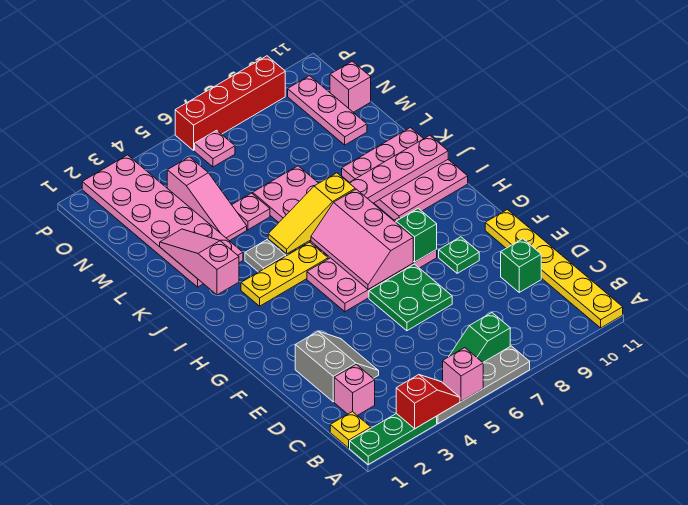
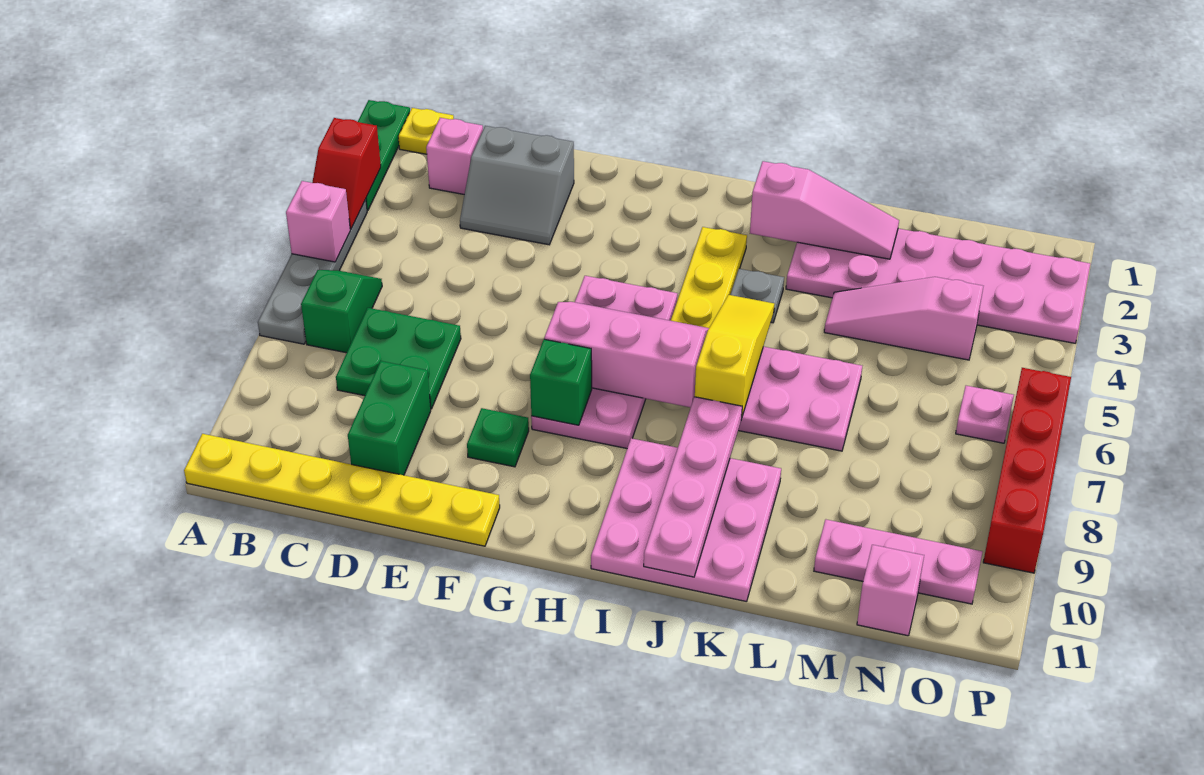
green 1x1 brick [501,239,541,292] -> green 1x2 brick [348,361,431,475]
green 2x2 plate [369,264,452,331] -> green 2x2 plate moved to [336,308,461,409]
pink 1x1 plate [232,193,270,230] -> none

